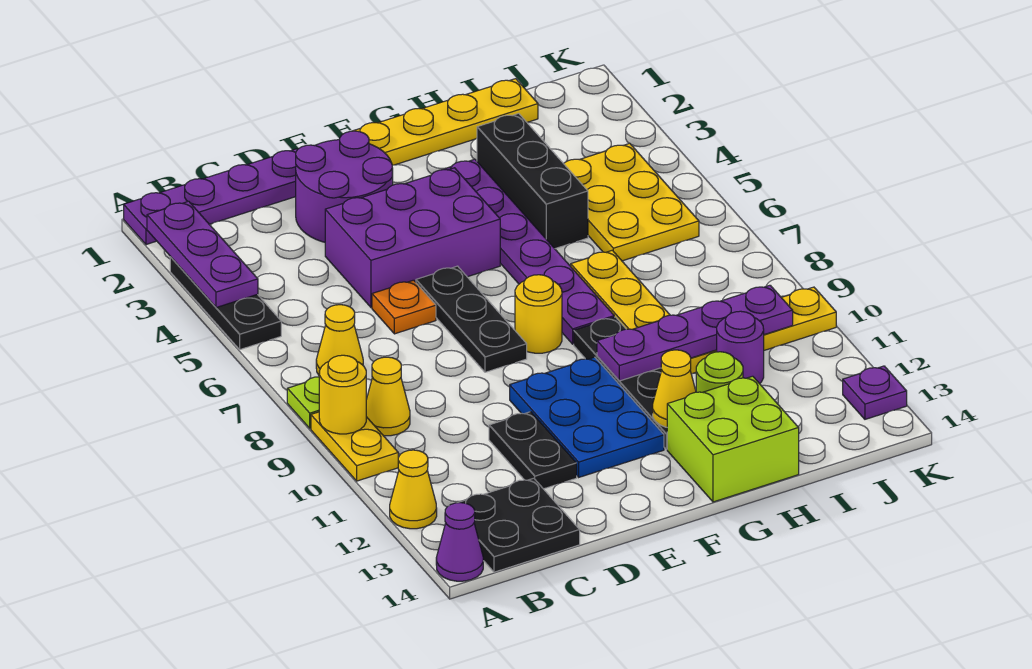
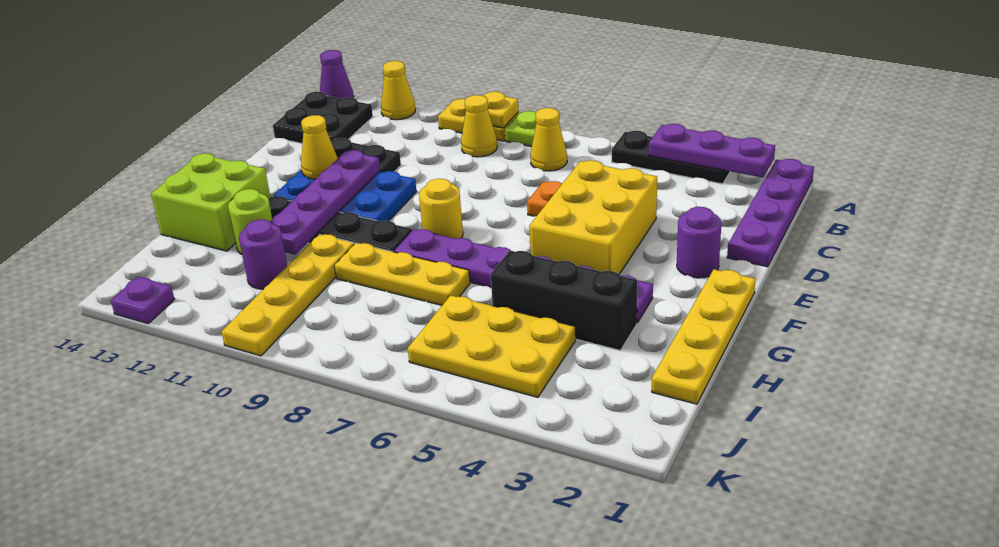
yellow 1x1 round brick [319,355,366,434] -> yellow 1x1 plate [483,92,519,128]
purple 2x2 round brick [296,131,393,242] -> purple 1x1 round brick [677,207,721,278]
purple 2x3 brick [325,168,500,308] -> yellow 2x3 brick [529,160,657,274]
black 1x3 plate [416,266,527,372] -> none
purple 1x4 plate [597,285,793,381] -> purple 1x4 plate moved to [270,150,380,255]
yellow 1x1 cone [653,350,696,427] -> yellow 1x1 cone moved to [301,115,338,179]

